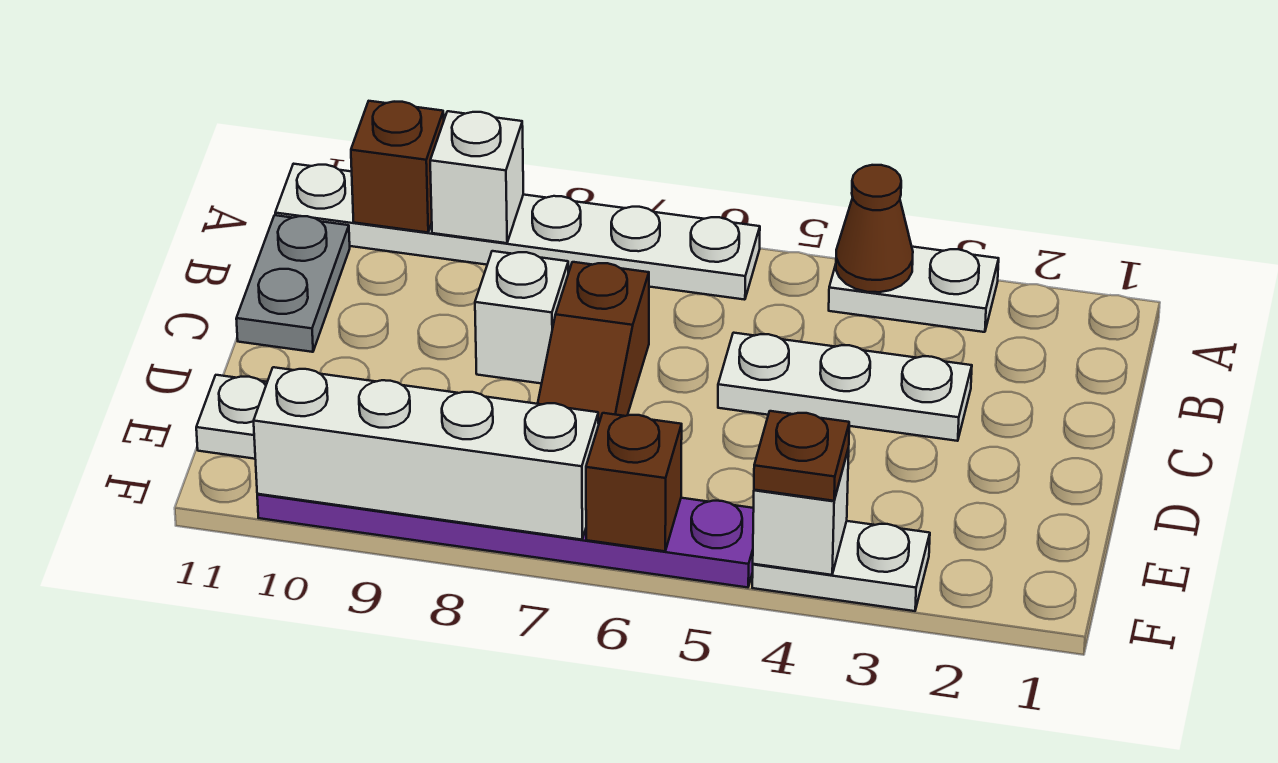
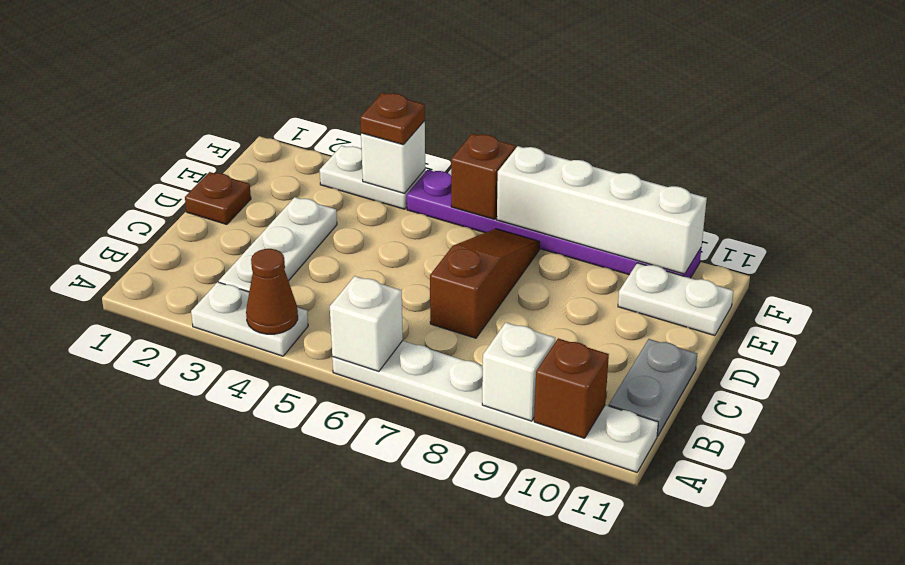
white 1x3 plate [718,333,972,441] -> white 1x3 plate turned to [219,197,337,292]
white 1x1 brick [475,251,568,384] -> white 1x1 brick moved to [330,276,403,371]
none -> brown 1x1 plate [185,172,251,224]

